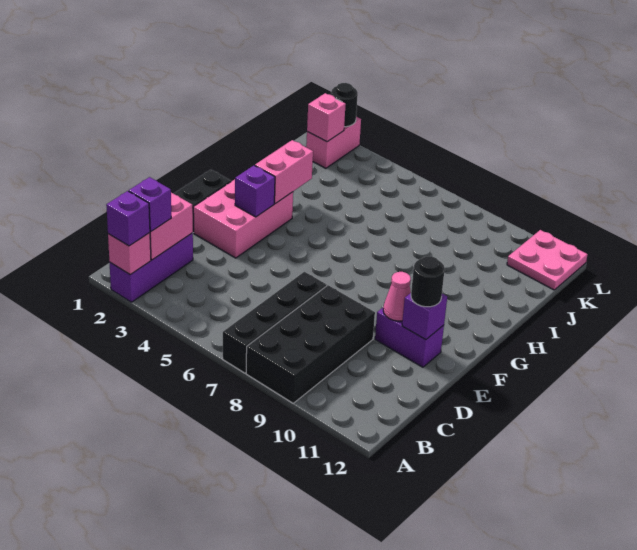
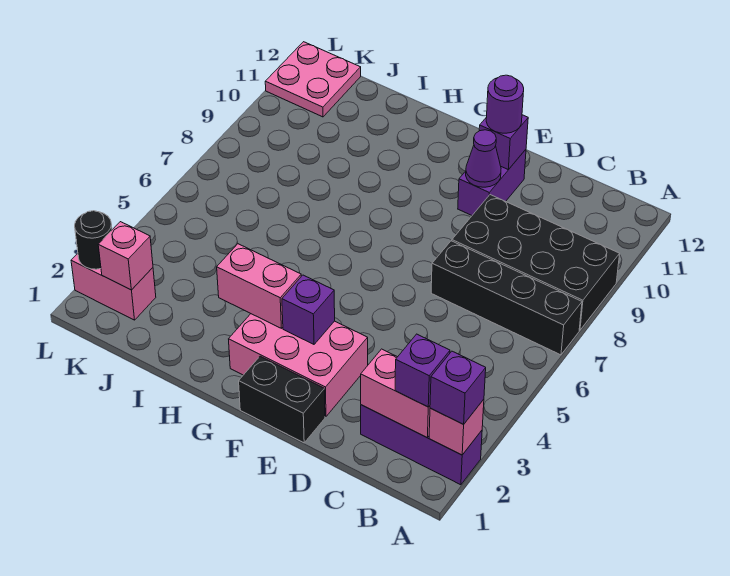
pink 1x1 cone [383,272,411,321] -> purple 1x1 cone [466,130,501,187]
black 1x1 round brick [411,256,445,307] -> purple 1x1 round brick [486,75,524,133]

